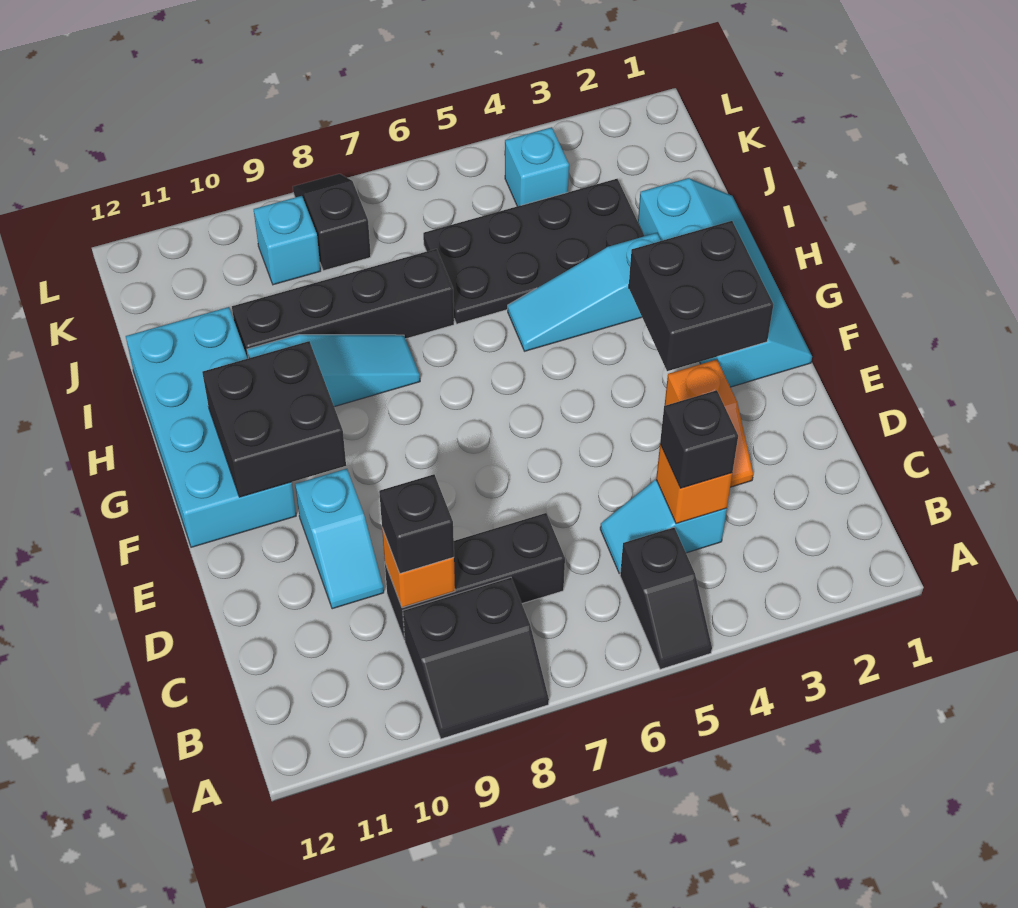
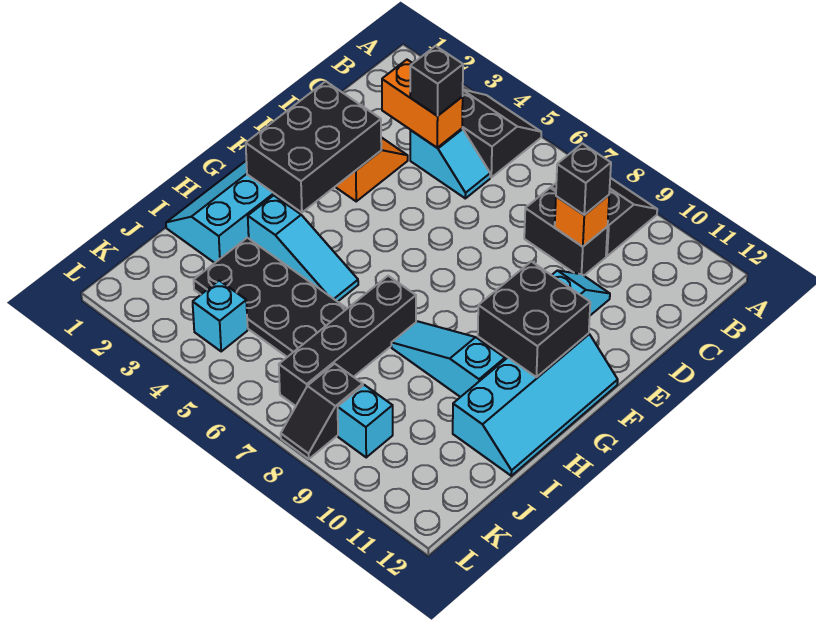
black 1x2 slope [620,527,712,669] -> black 2x2 slope [462,90,541,177]
orange 1x1 brick [656,444,732,524] -> orange 1x2 brick [382,60,463,148]
black 1x3 brick [385,513,565,640] -> black 1x2 brick [524,188,608,275]
black 2x2 brick [629,221,773,371] -> black 2x3 brick [246,81,381,213]
cyan 2x4 brick [126,307,296,547] -> cyan 2x4 slope [453,333,618,476]
black 1x4 brick [232,249,454,358] -> black 1x4 brick turned to [279,276,416,406]

